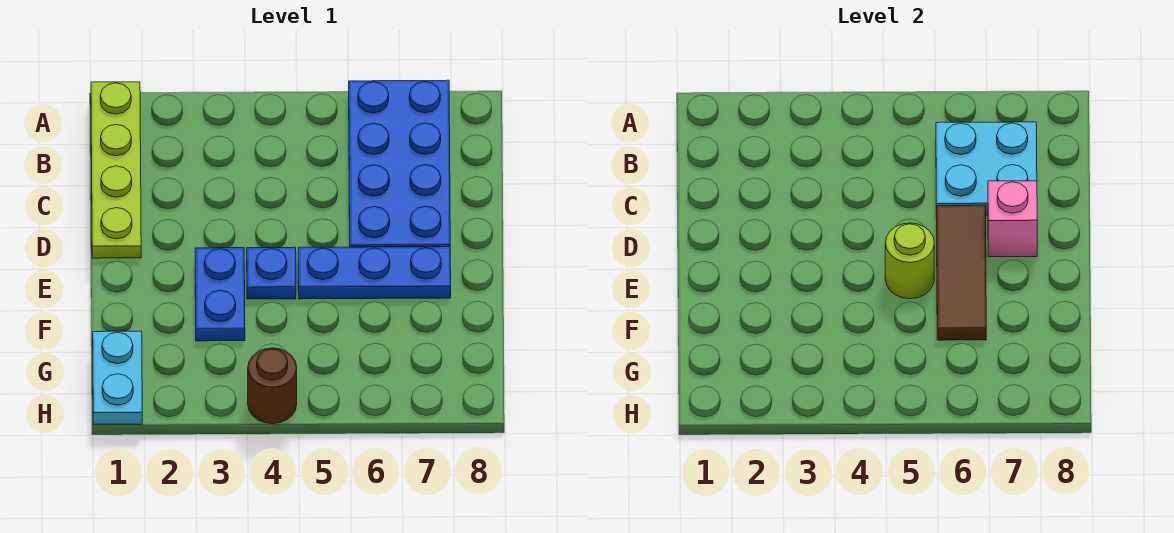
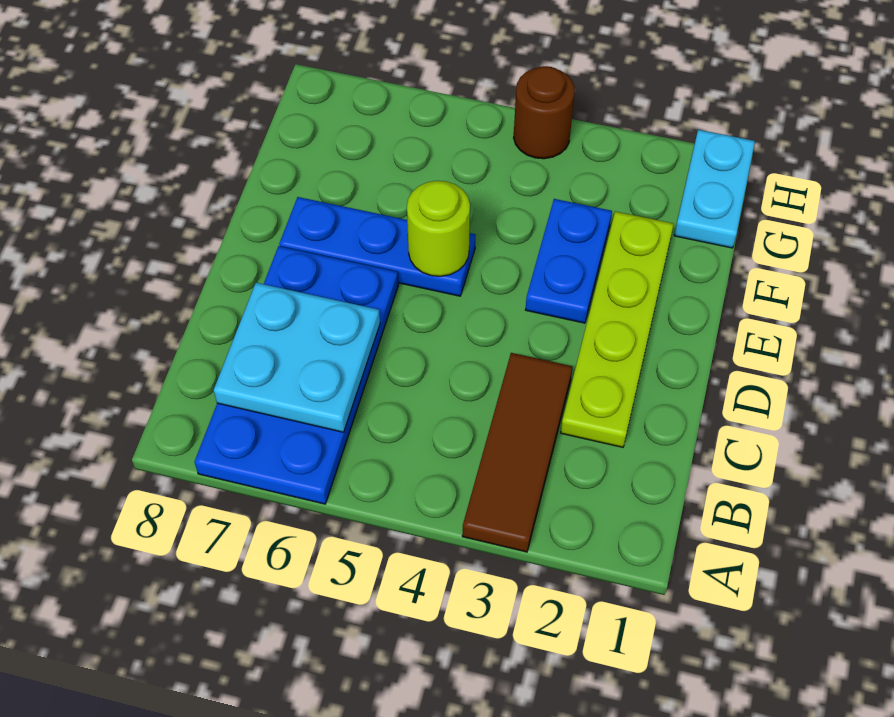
lime 1x4 plate [91,82,141,258] -> lime 1x4 plate moved to [561,211,674,447]
brown 1x3 tile [936,205,986,340] -> brown 1x3 tile moved to [462,353,573,552]
pink 1x1 brick [988,181,1037,257] -> none
blue 1x1 plate [247,247,296,299] -> none

